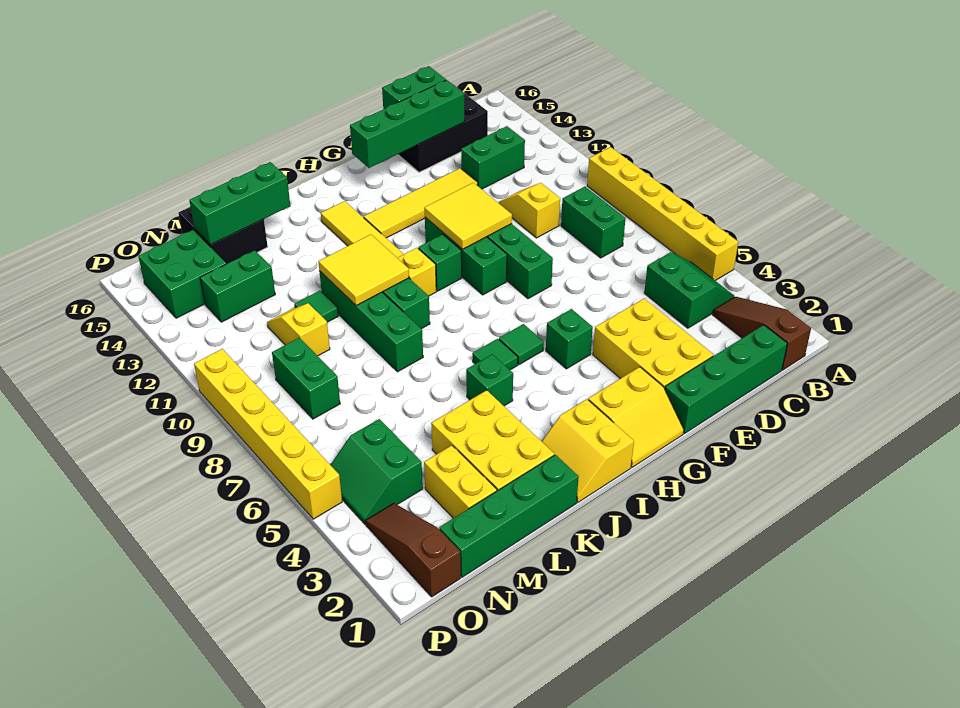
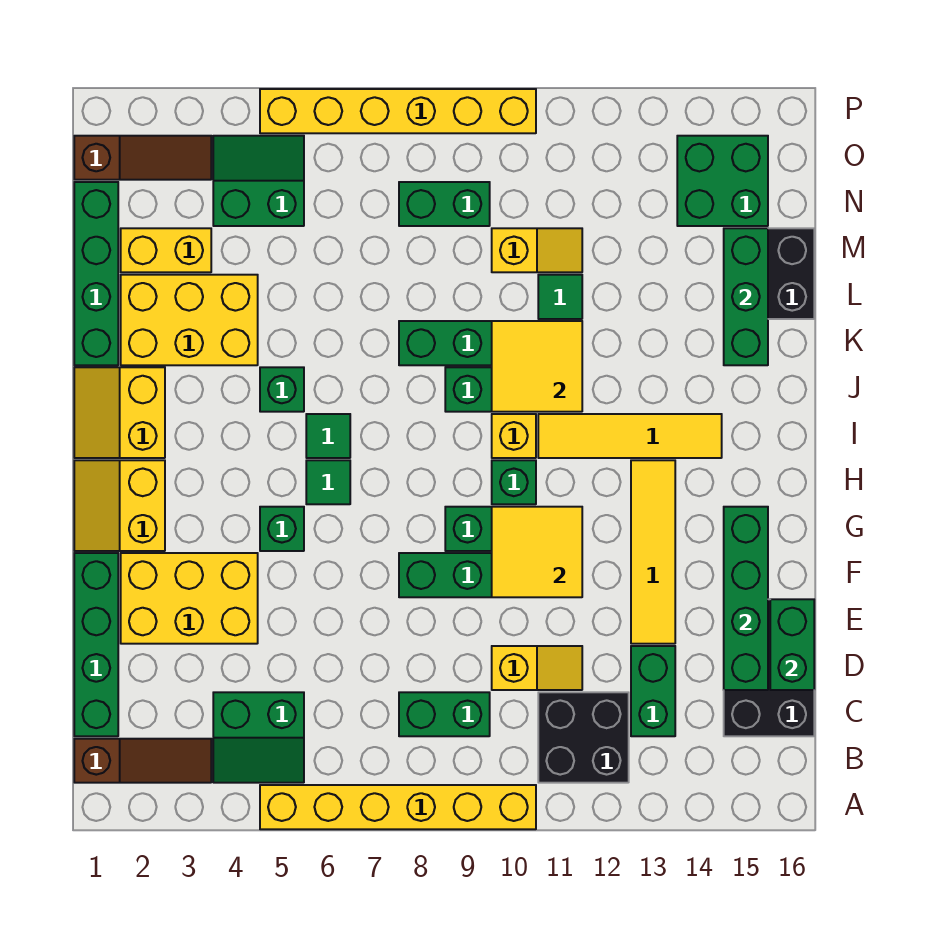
none -> black 2x2 brick [538,692,629,783]
yellow 2x2 slope [542,399,634,502] -> yellow 2x2 slope turned to [74,367,165,458]
green 1x2 brick [200,250,275,322] -> none

